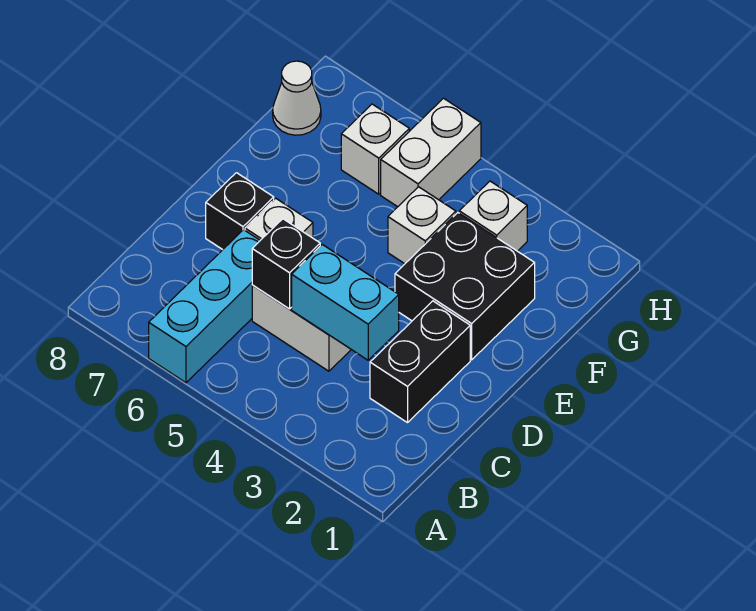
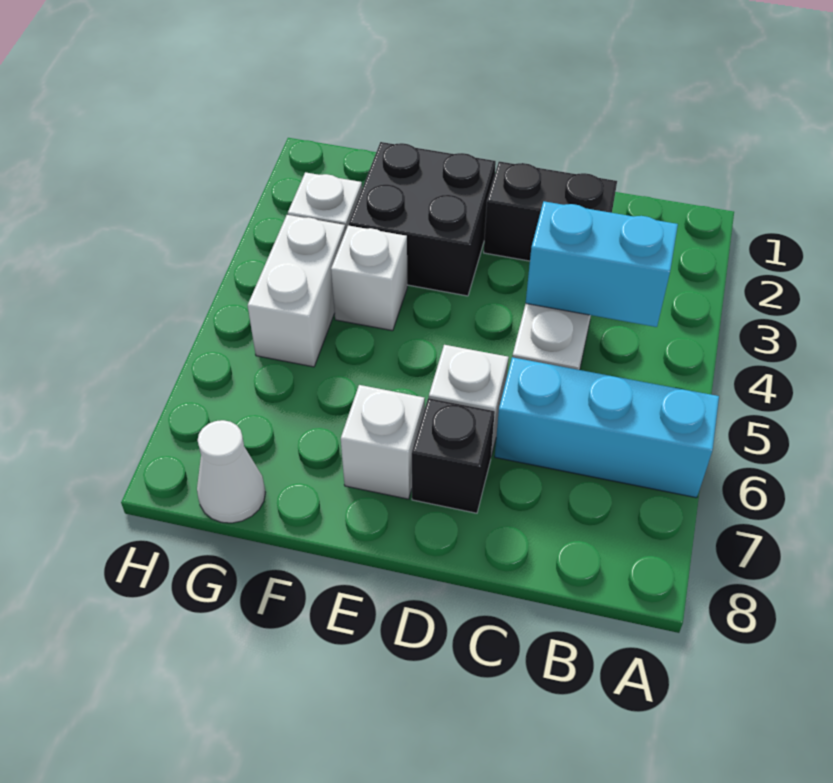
cyan 1x2 brick [292,245,399,360] -> cyan 1x2 brick turned to [526,201,678,327]
black 1x1 brick [252,219,320,309] -> none
white 1x2 brick [381,98,481,207] -> white 1x2 brick turned to [248,215,345,367]
white 1x1 brick [341,104,409,194] -> white 1x1 brick moved to [341,385,425,499]

